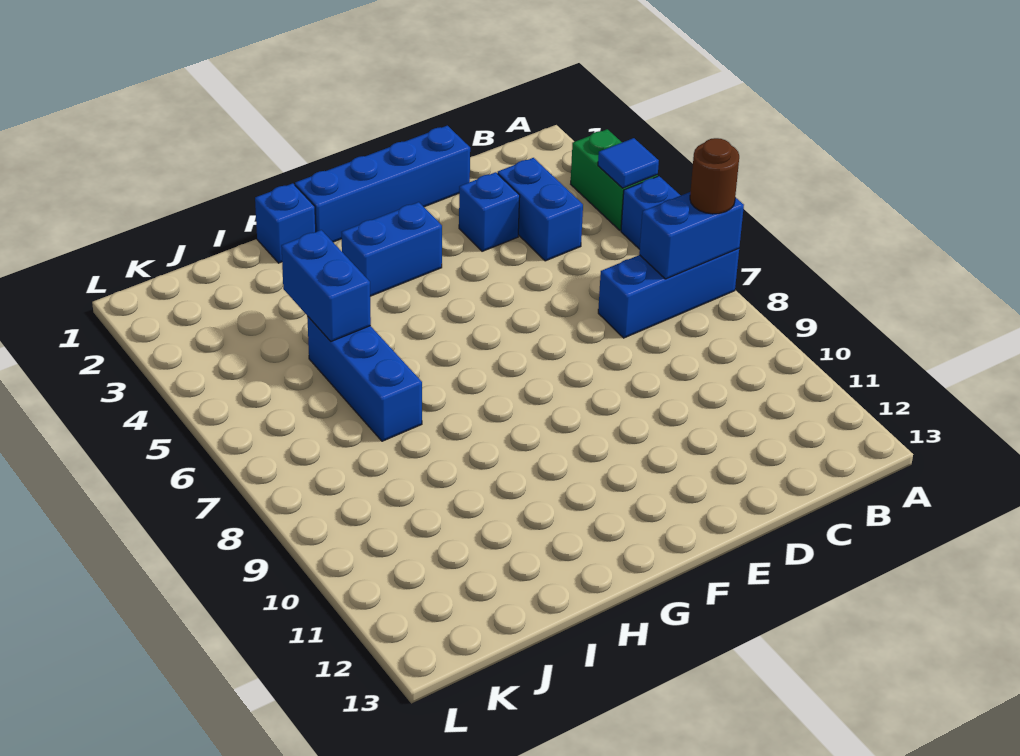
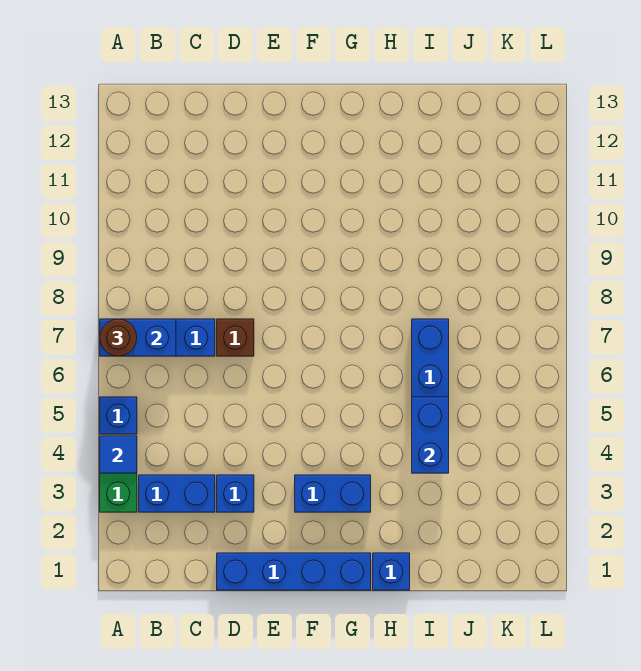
blue 1x2 brick [498,158,583,261] -> blue 1x2 brick turned to [139,475,215,512]
none -> brown 1x1 brick [217,319,254,356]

